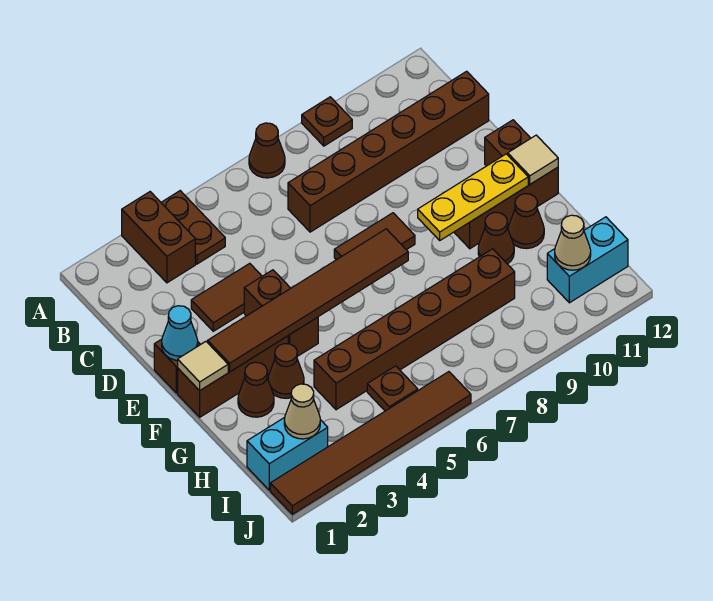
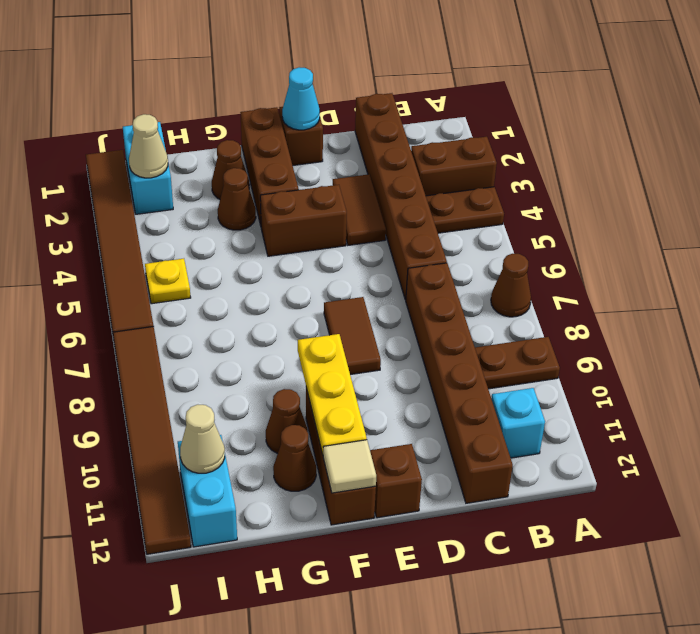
brown 1x1 plate [302,97,352,146] -> brown 1x2 plate [475,337,560,389]
none -> cyan 1x1 brick [491,388,545,458]
tan 1x1 tile [178,341,228,391] -> none
brown 1x6 tile [208,229,408,372] -> brown 1x6 tile moved to [113,326,191,554]
brown 1x6 brick [314,249,515,410] -> brown 1x6 brick moved to [355,93,447,300]
brown 1x1 plate [367,366,418,411] -> yellow 1x1 plate [145,259,191,304]

